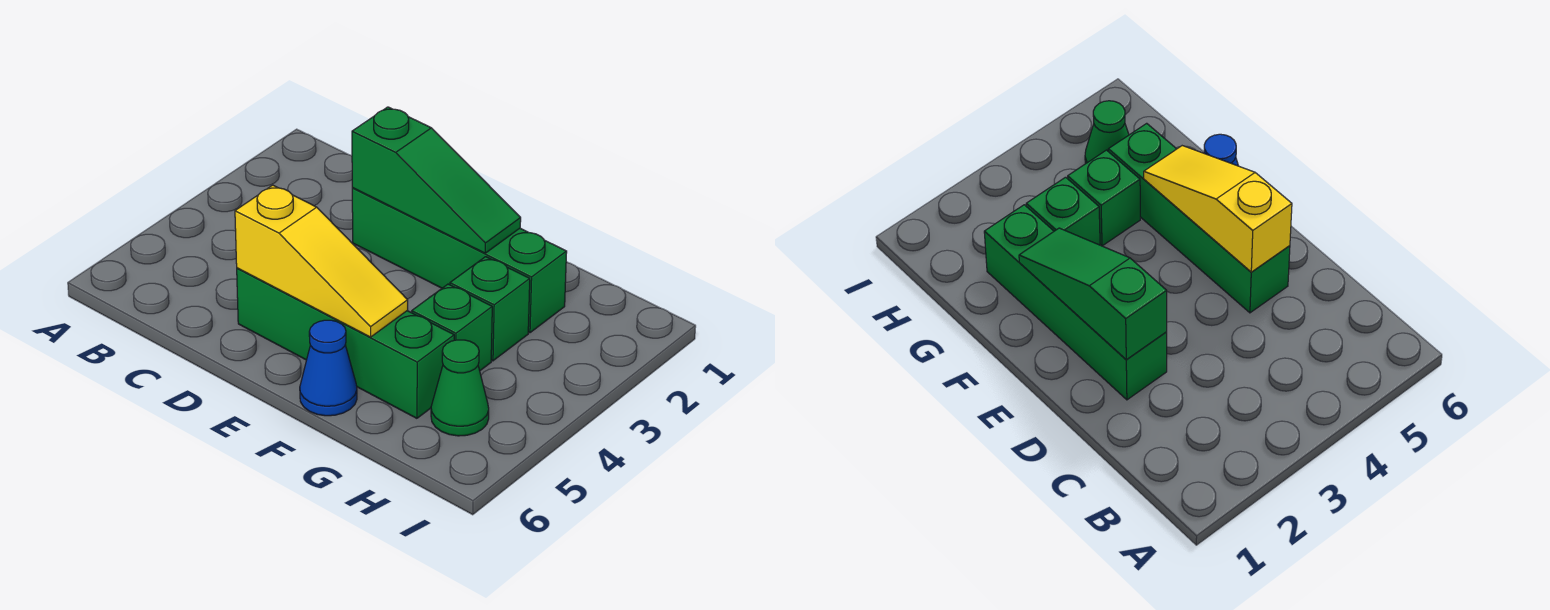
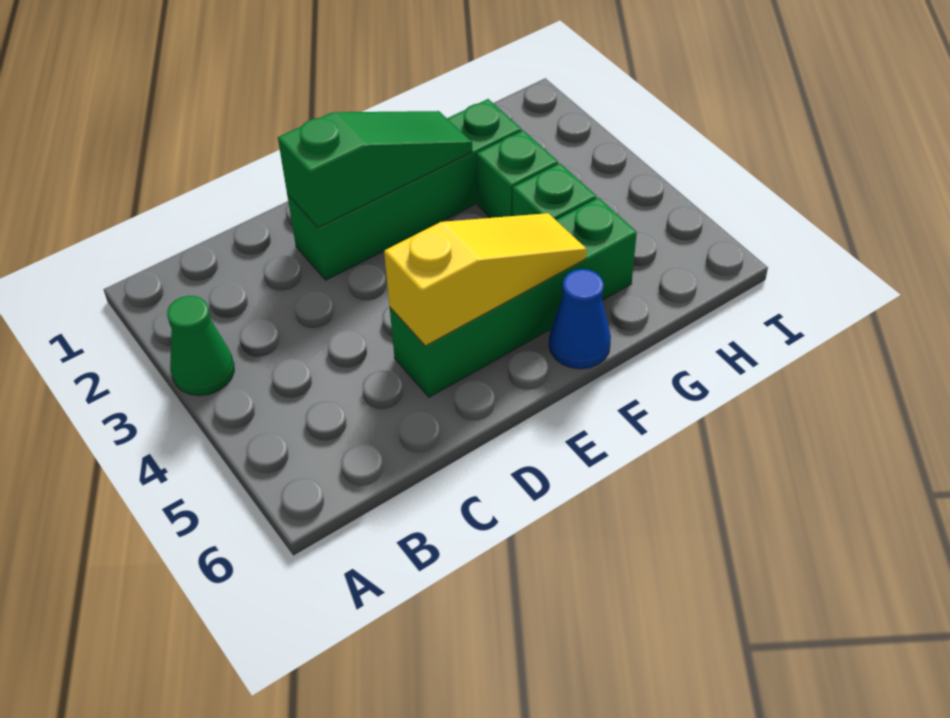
green 1x1 cone [431,340,489,436] -> green 1x1 cone moved to [167,296,234,396]

